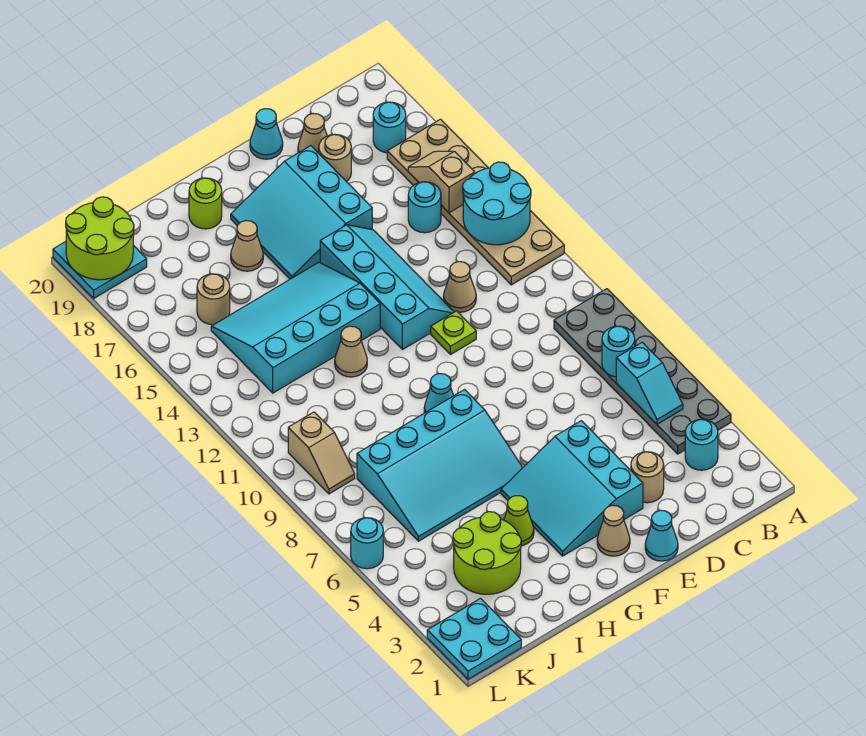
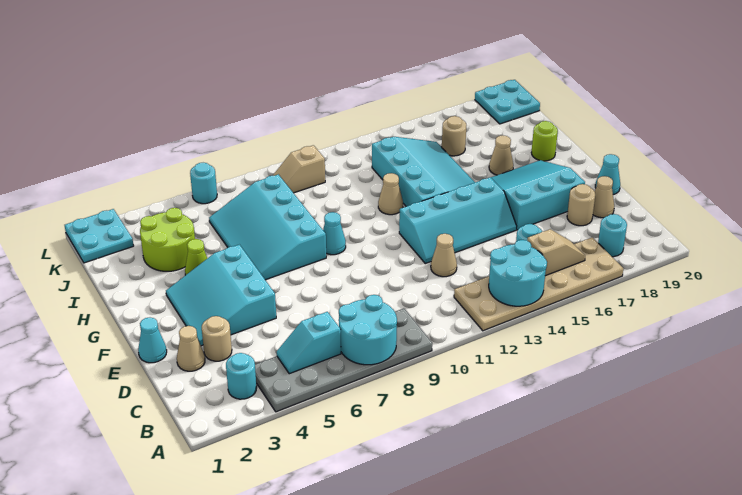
cyan 1x1 round brick [602,326,635,377] -> cyan 2x2 round brick [339,295,397,365]
cyan 3x3 slope [501,421,643,556] -> cyan 3x3 slope turned to [166,245,276,346]
lime 1x1 plate [431,311,476,355] -> none
tan 1x1 cone [597,505,630,556] -> tan 1x1 cone moved to [177,326,205,371]
lime 2x2 round brick [66,197,134,280] -> none

